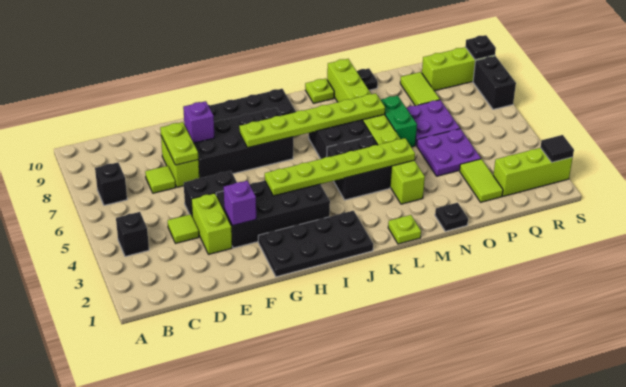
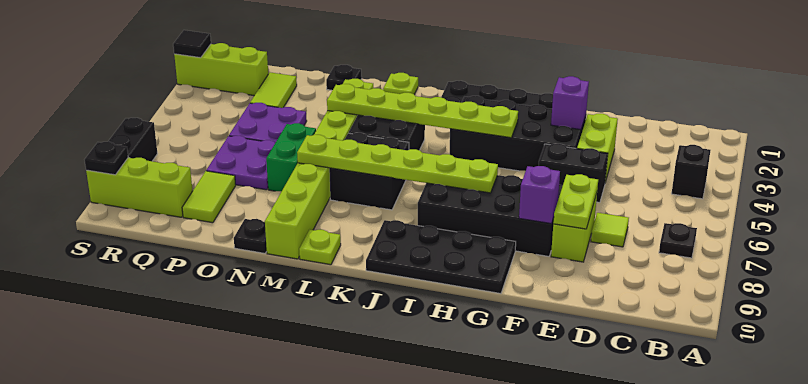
black 1x1 brick [95,163,127,205] -> black 1x1 plate [659,223,697,258]
lime 1x1 tile [168,214,199,243] -> none

